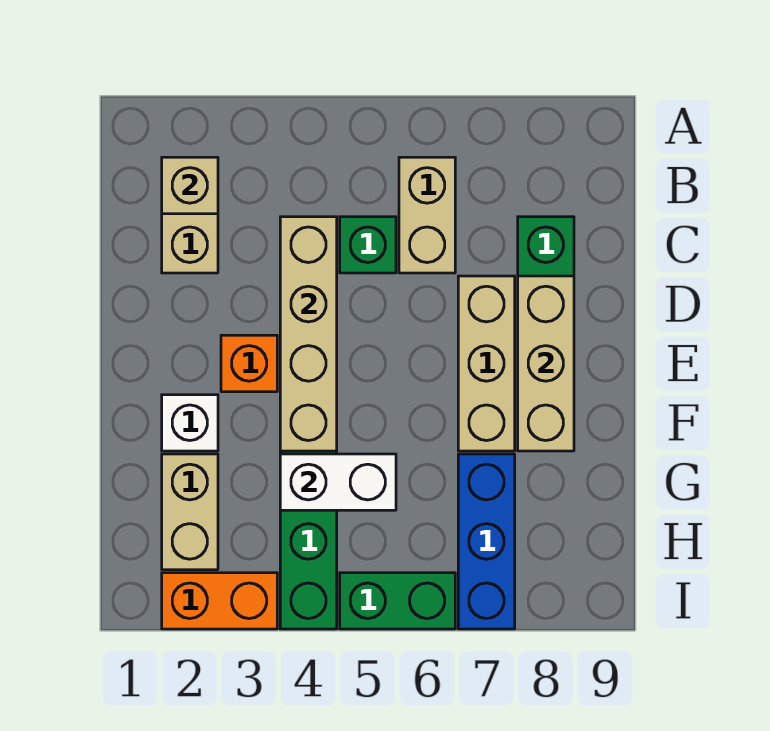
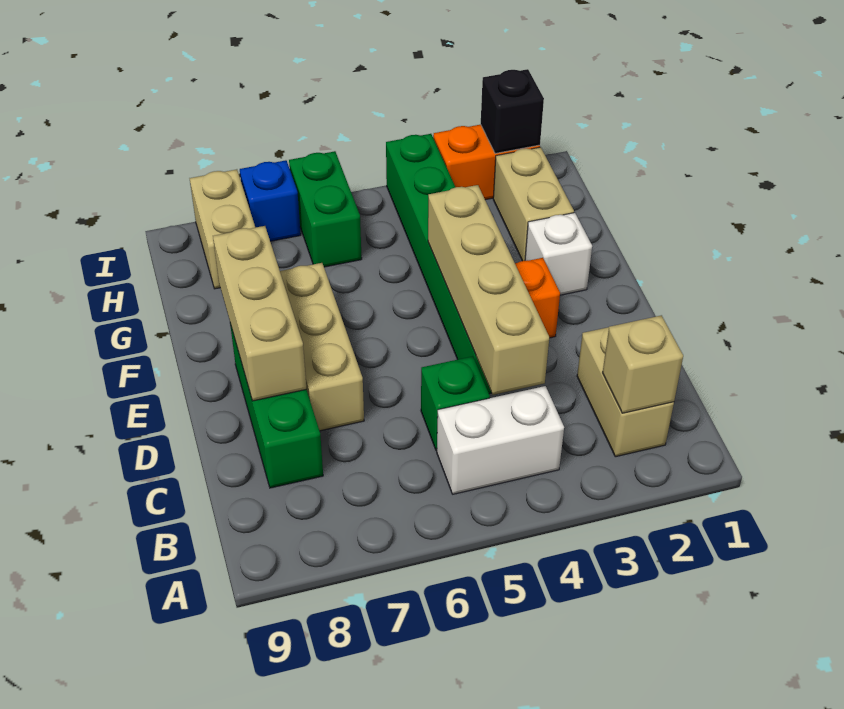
tan 1x2 brick [399,157,455,273] -> tan 1x2 brick moved to [190,169,255,289]
white 1x2 brick [280,454,396,510] -> white 1x2 brick moved to [437,386,564,494]
blue 1x3 brick [458,454,515,629] -> blue 1x1 brick [240,160,301,241]
none -> black 1x1 brick [481,69,544,154]
green 1x2 brick [340,573,455,629] -> green 1x2 brick turned to [289,151,362,267]

